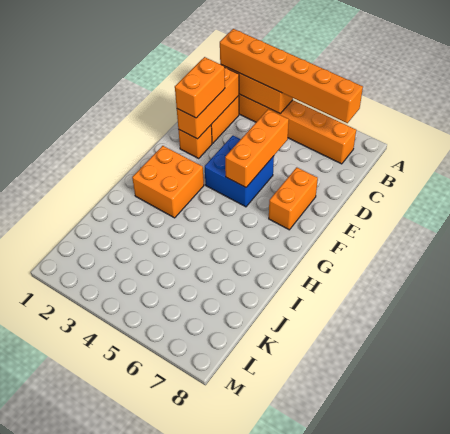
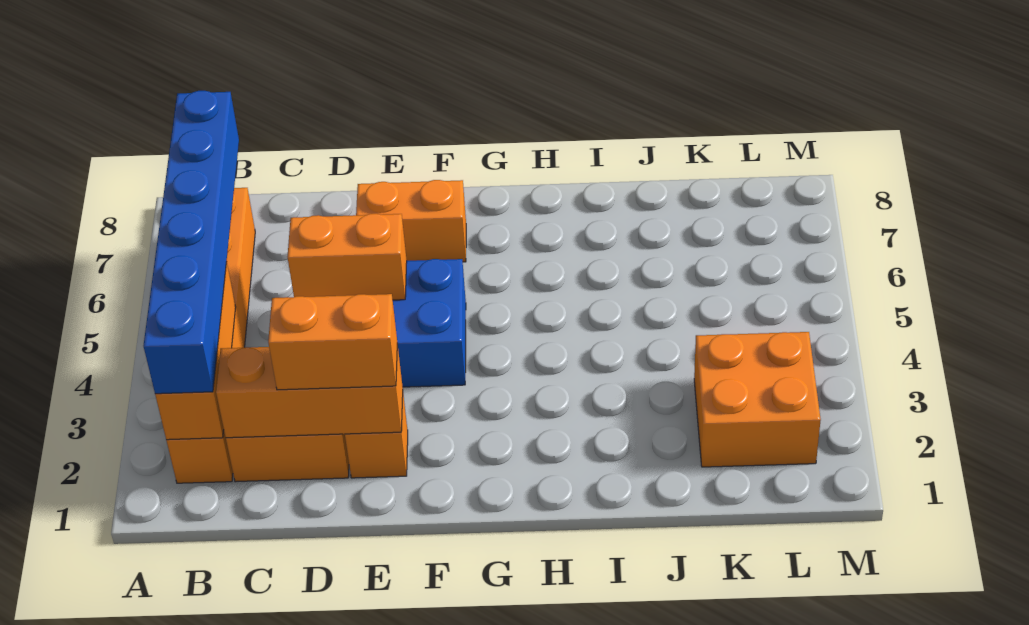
orange 1x6 brick [220,29,363,123] -> blue 1x6 brick [143,91,239,394]
orange 1x3 brick [225,109,289,188] -> orange 1x2 brick [287,214,407,300]
orange 2x2 brick [132,146,204,218] -> orange 2x2 brick moved to [694,332,821,467]

